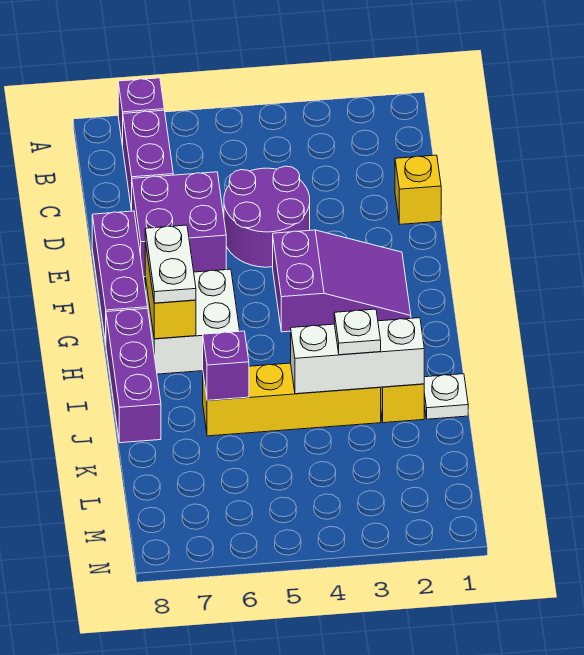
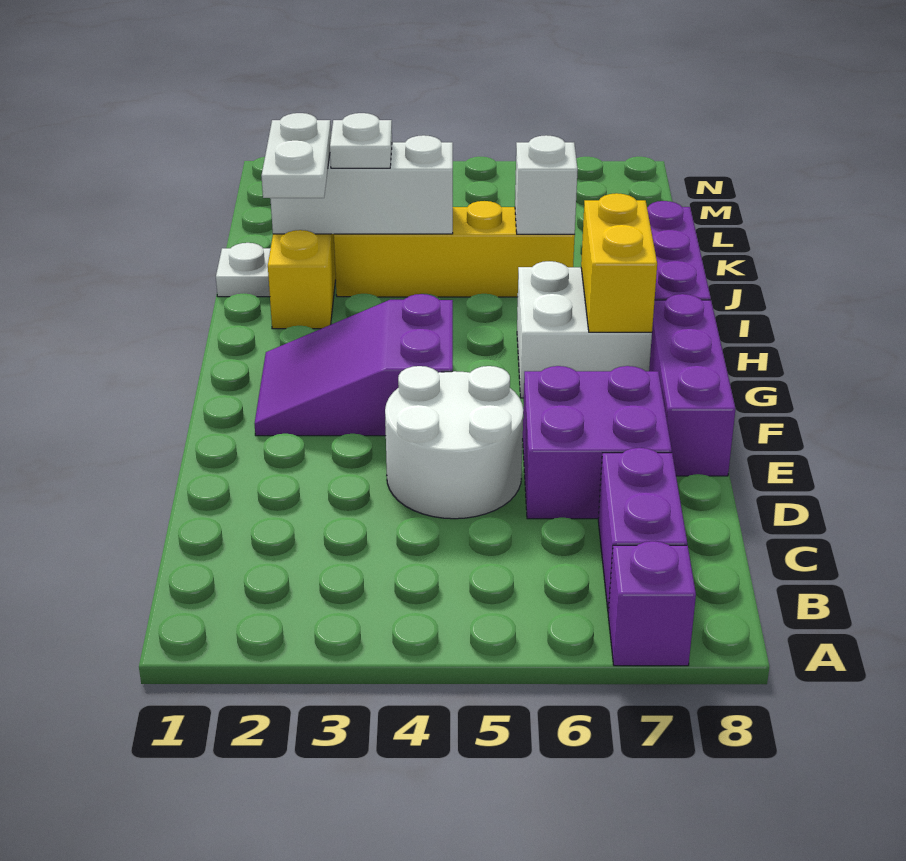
yellow 1x1 brick [395,155,441,224] -> none
purple 2x2 round brick [224,166,310,267] -> white 2x2 round brick [385,366,523,519]
white 1x2 plate [145,225,196,303] -> white 1x2 plate moved to [262,113,331,198]
purple 1x1 brick [203,331,249,400] -> white 1x1 brick [515,135,578,234]

